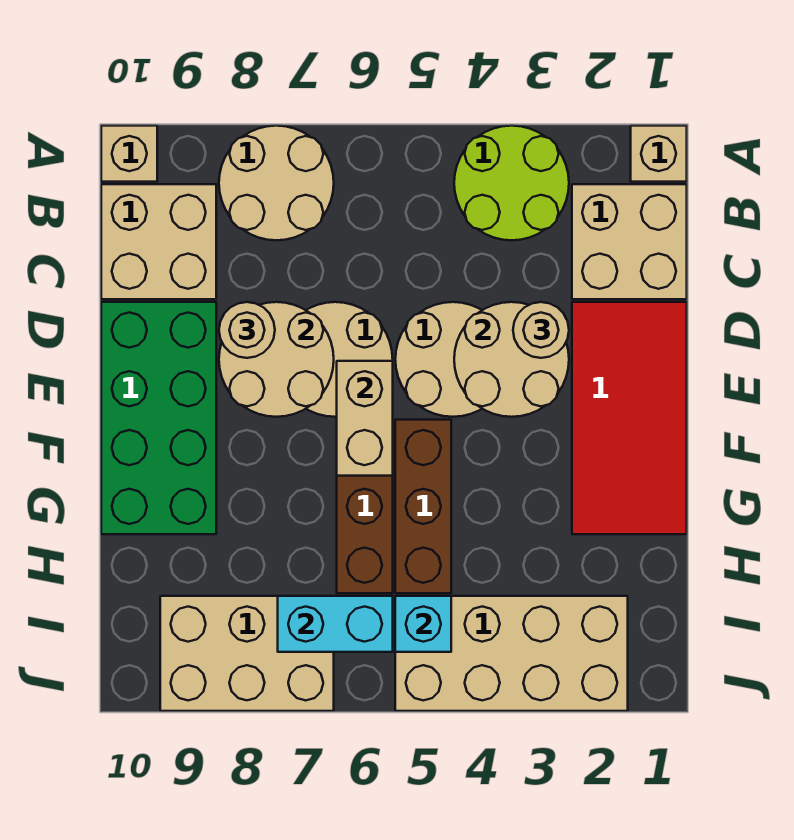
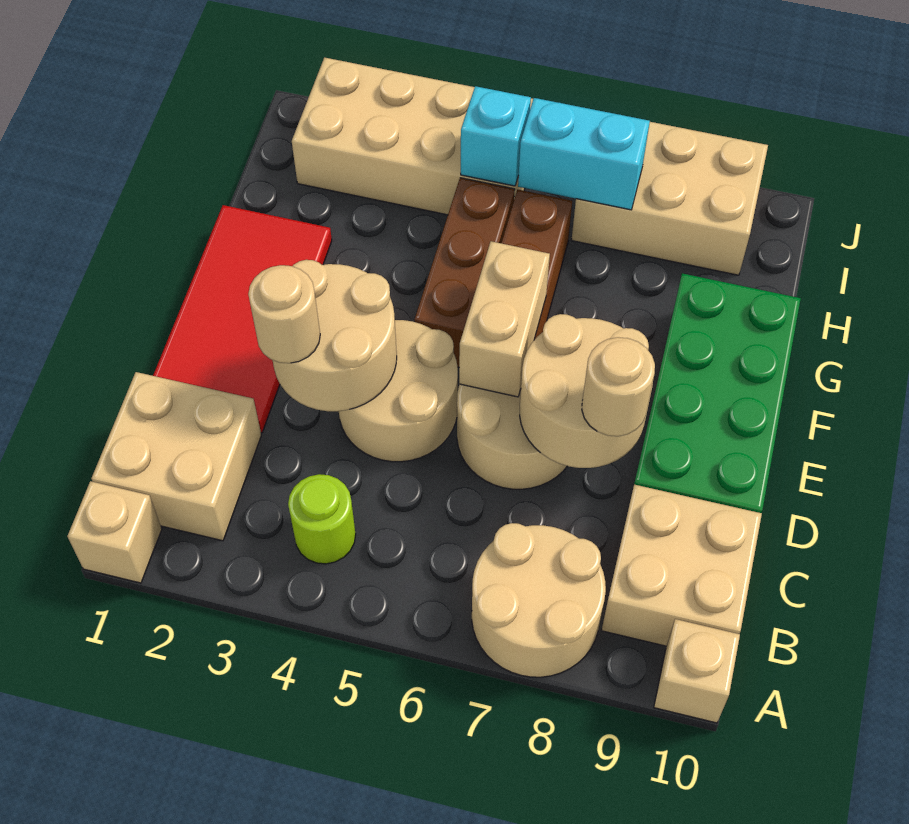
lime 2x2 round brick [454,126,569,240] -> lime 1x1 round brick [288,474,356,564]

